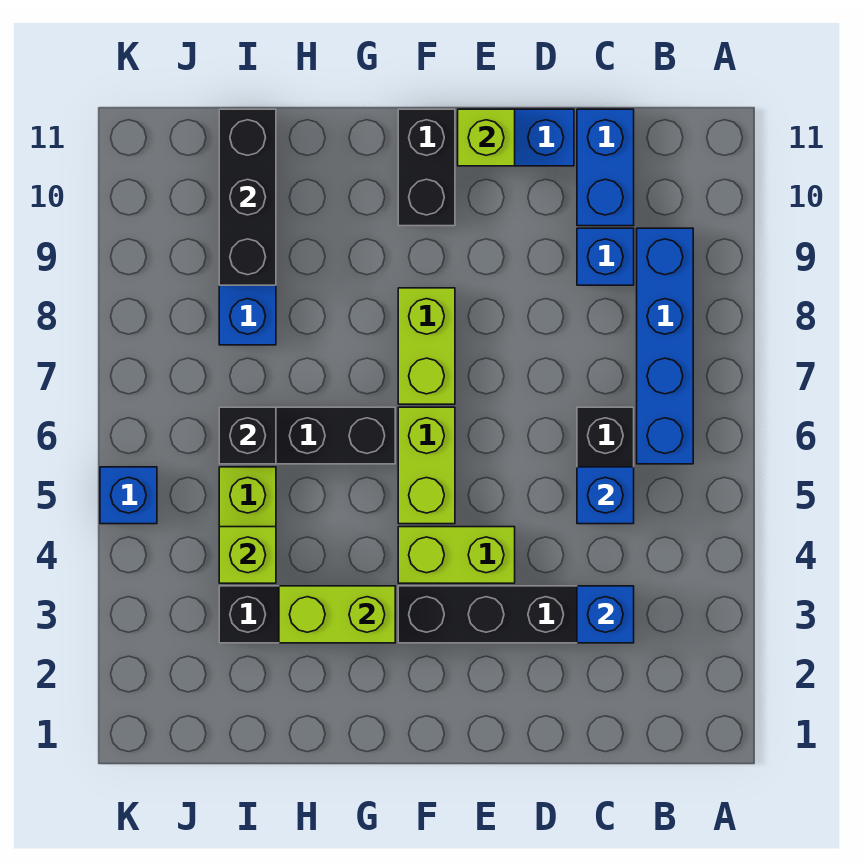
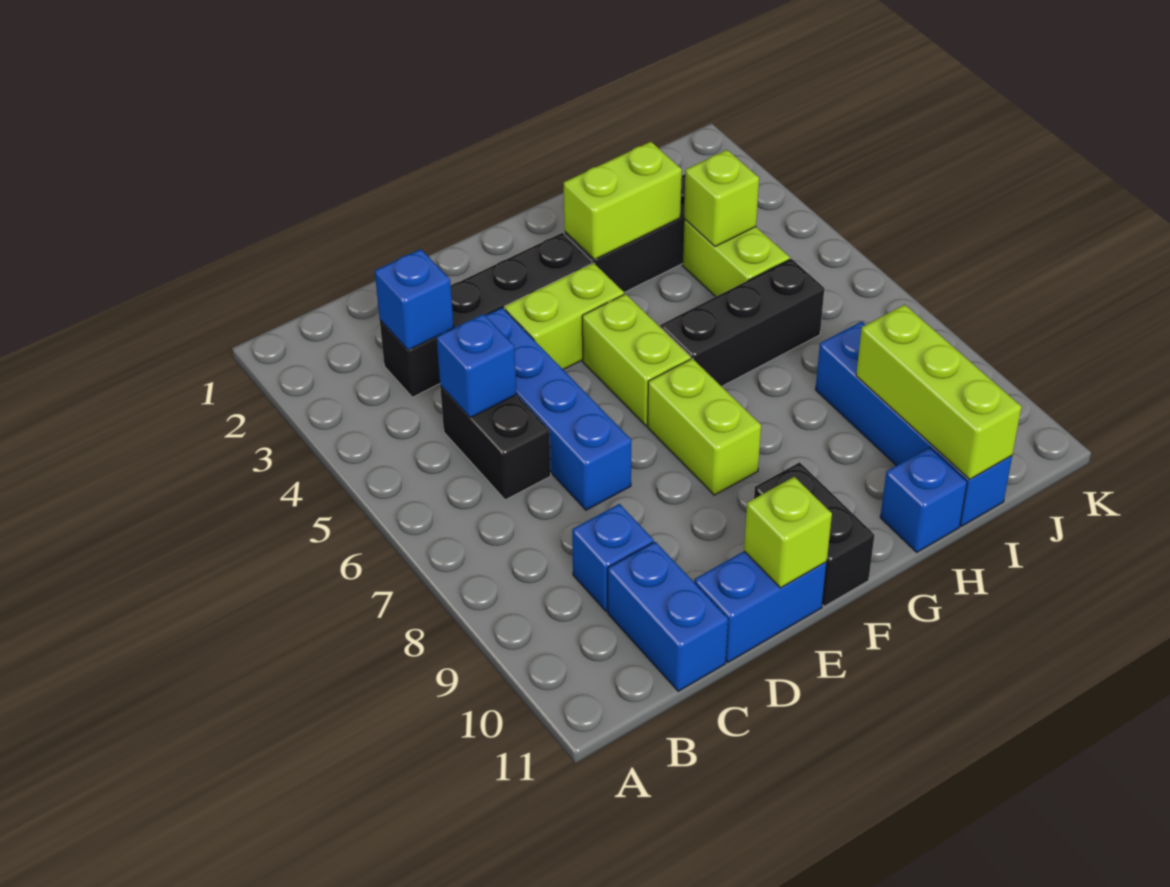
blue 1x4 brick [637,228,693,464] -> blue 1x4 brick moved to [485,308,632,510]
black 1x1 brick [219,407,276,464] -> none
black 1x3 brick [219,109,276,285] -> lime 1x3 brick [856,305,1021,479]
blue 1x1 brick [100,467,157,524] -> blue 1x1 brick moved to [880,447,967,552]

